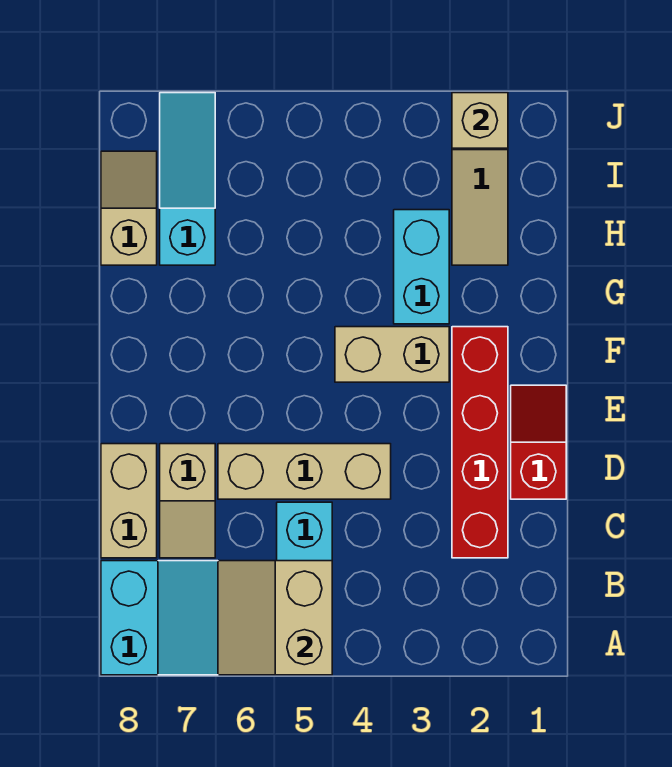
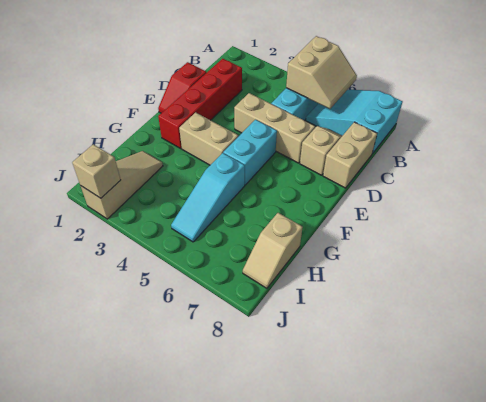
cyan 1x2 brick [394,210,449,324] -> cyan 1x2 brick moved to [223,120,277,185]
cyan 1x3 slope [160,93,215,265] -> cyan 1x3 slope moved to [171,153,245,242]

